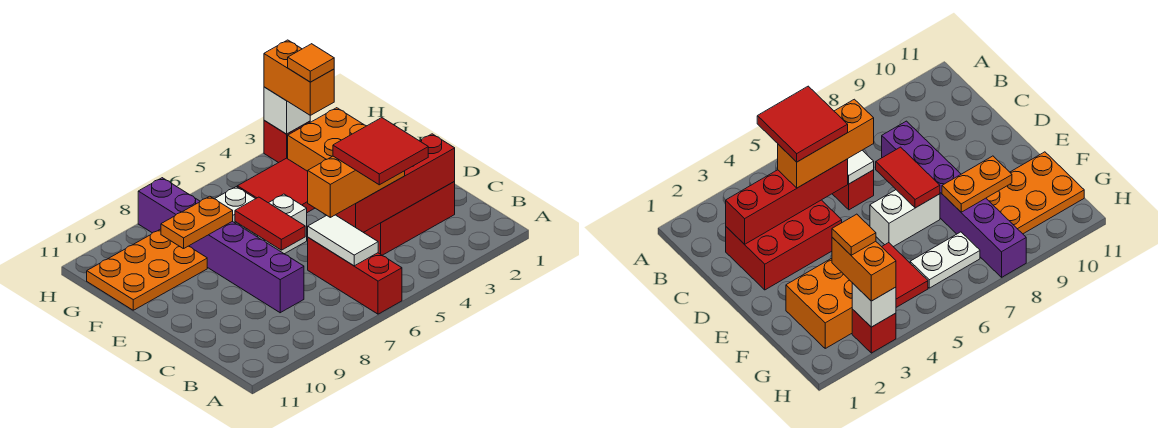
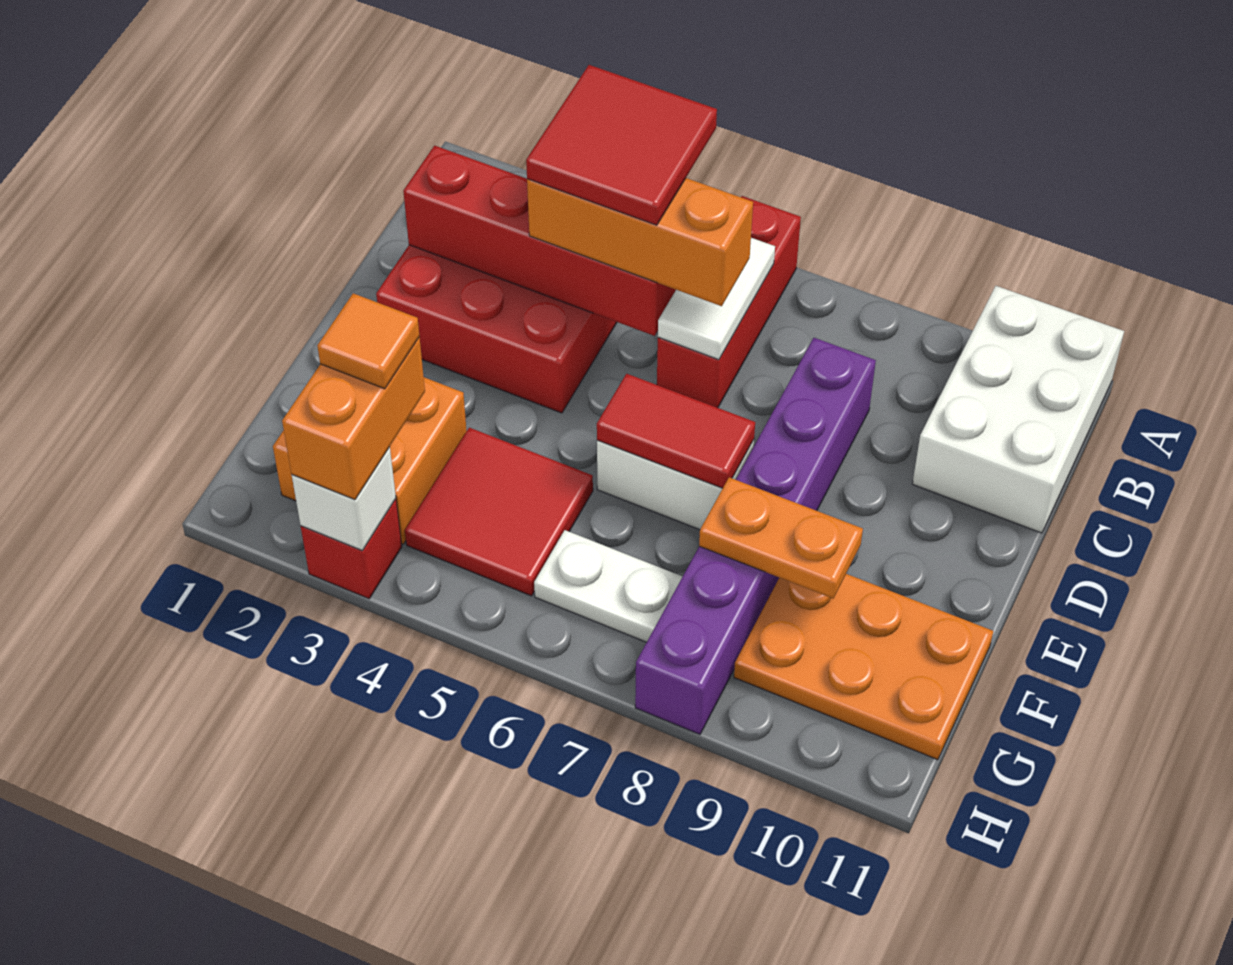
none -> white 2x3 brick [912,286,1124,533]
red 1x2 tile [235,197,305,250] -> red 1x2 tile turned to [597,374,755,488]

